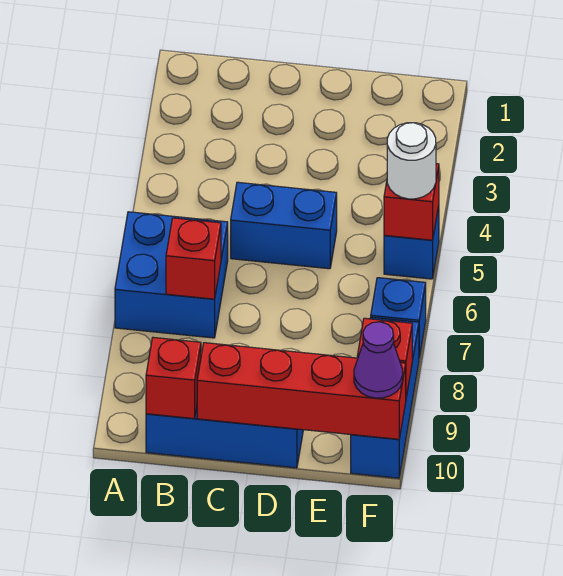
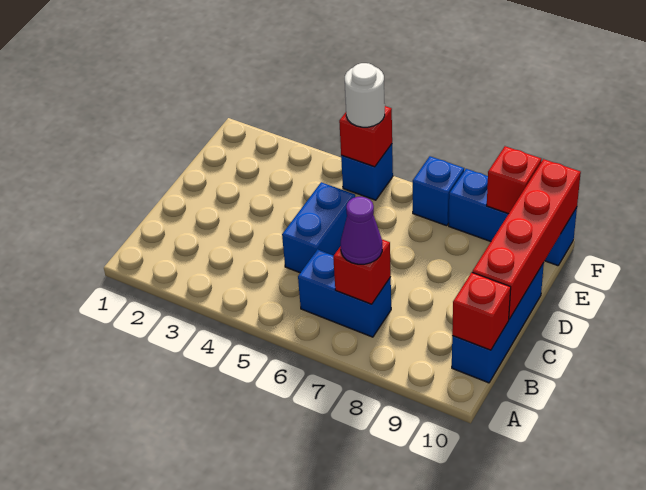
blue 2x2 brick [115,212,228,338] -> blue 1x2 brick [298,249,391,337]
purple 1x1 cone [354,322,403,398] -> purple 1x1 cone moved to [341,197,382,264]

